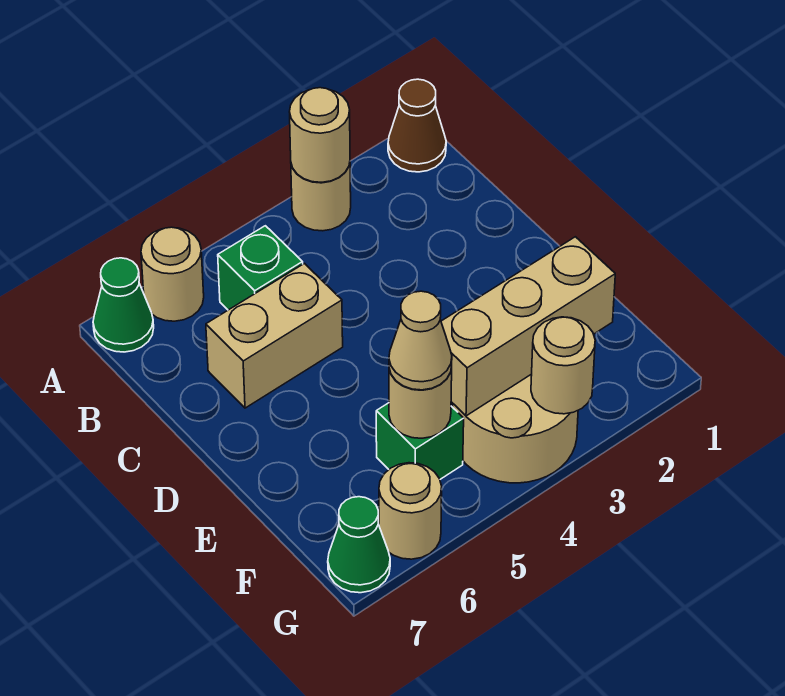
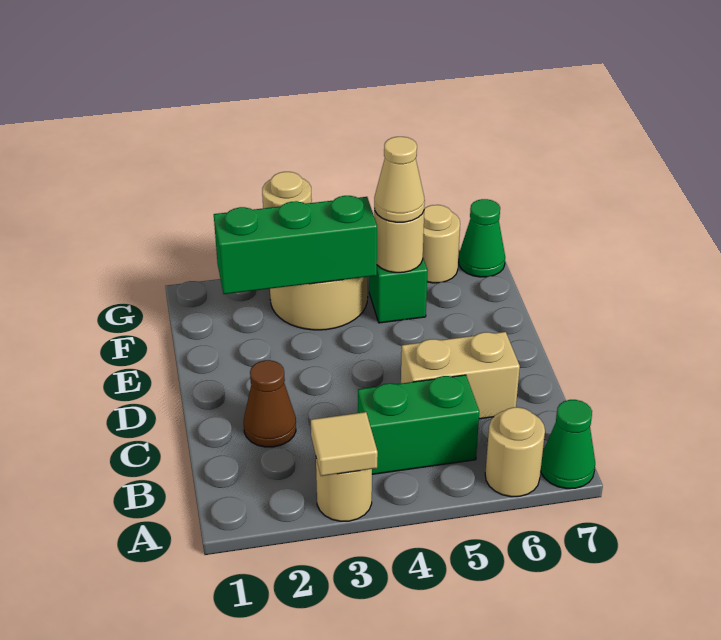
brown 1x1 cone [388,79,446,172] -> brown 1x1 cone moved to [244,360,296,447]
tan 1x1 round brick [290,88,350,182] -> tan 1x1 tile [311,412,378,476]
green 1x1 brick [218,226,303,310] -> green 1x2 brick [358,375,479,474]
tan 1x3 brick [441,237,615,416] -> green 1x3 brick [214,196,377,294]

